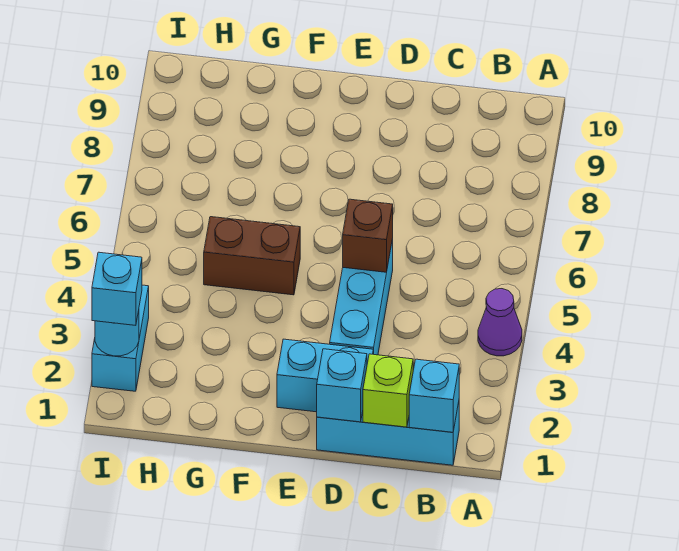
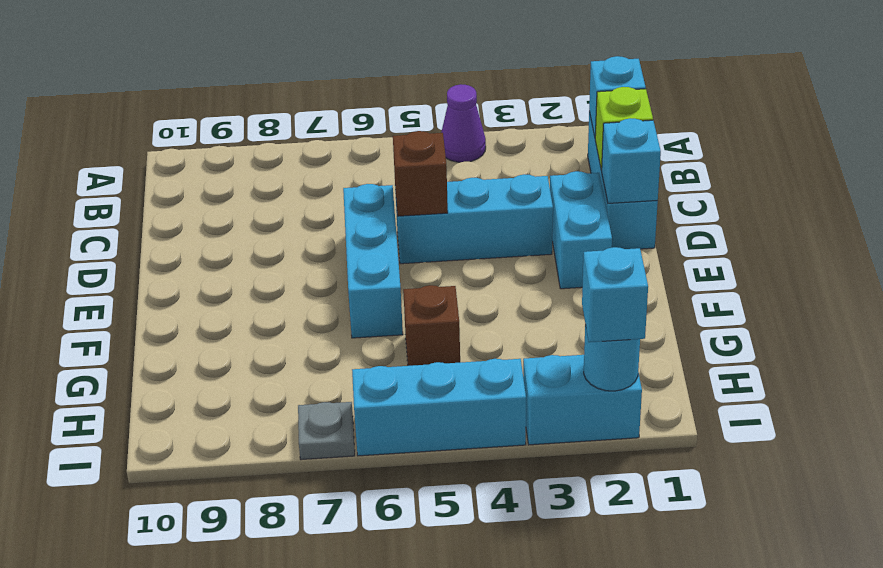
none -> cyan 1x3 brick [343,184,403,338]
brown 1x2 brick [204,217,300,295] -> brown 1x1 brick [403,285,460,366]
none -> cyan 1x3 brick [352,359,526,456]
none -> grey 1x1 plate [298,402,355,460]

